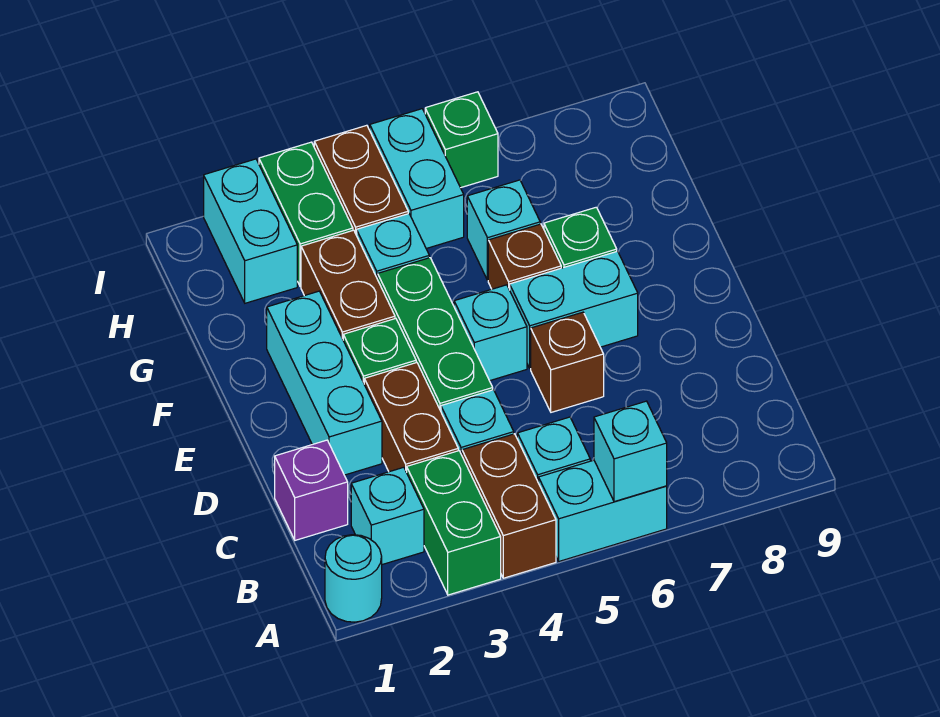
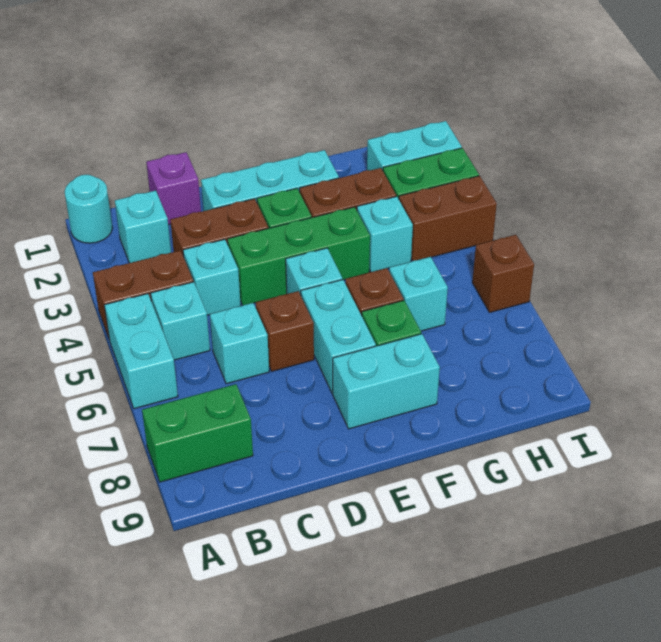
green 1x2 brick [407,451,501,595] -> green 1x2 brick moved to [142,384,253,482]
cyan 1x1 brick [594,401,667,502] -> cyan 1x1 brick moved to [210,303,269,384]
cyan 1x2 brick [370,109,464,249] -> cyan 1x2 brick moved to [333,334,440,429]
green 1x1 brick [425,92,498,188] -> brown 1x1 brick [472,235,534,313]

